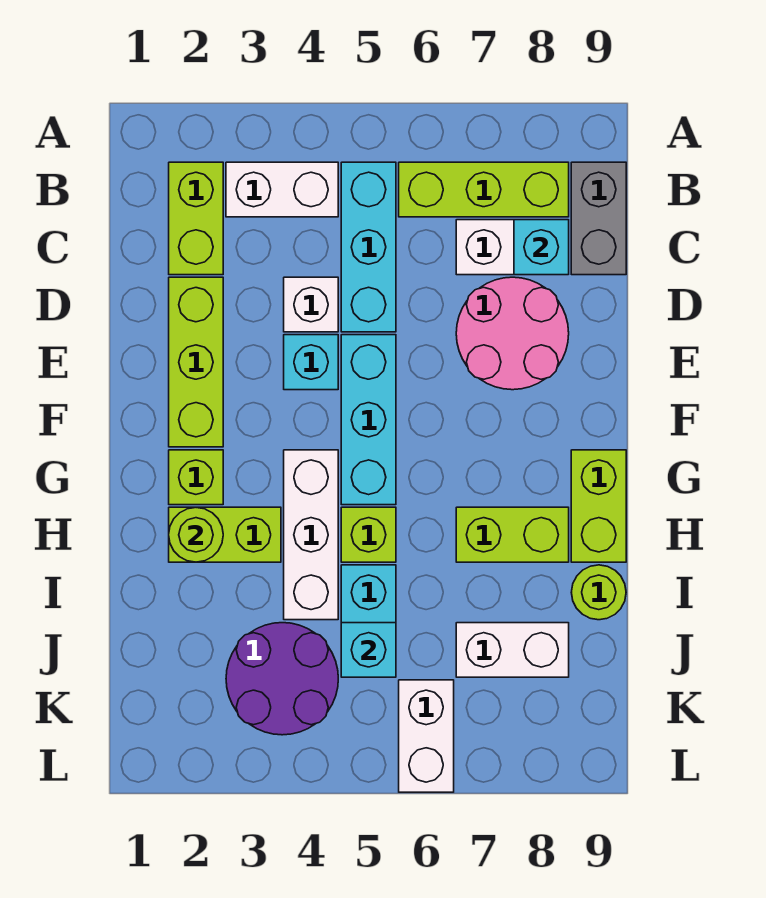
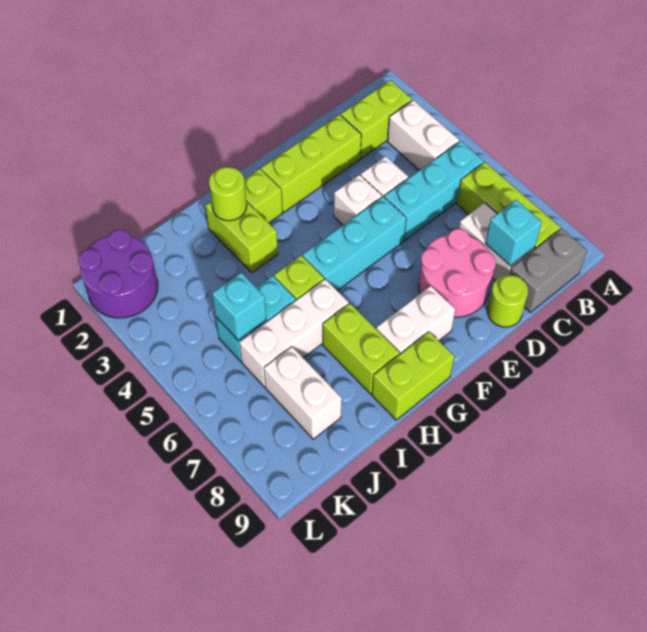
cyan 1x1 brick [284,335,338,390] -> white 1x1 brick [334,175,382,225]
white 1x3 brick [284,450,338,620] -> white 1x3 brick moved to [239,279,349,387]
lime 1x1 round brick [571,565,626,620] -> lime 1x1 round brick moved to [488,275,528,327]
purple 2x2 round brick [226,623,338,735] -> purple 2x2 round brick moved to [78,230,158,318]
white 1x2 brick [399,680,454,792] -> white 1x2 brick moved to [376,286,455,355]

